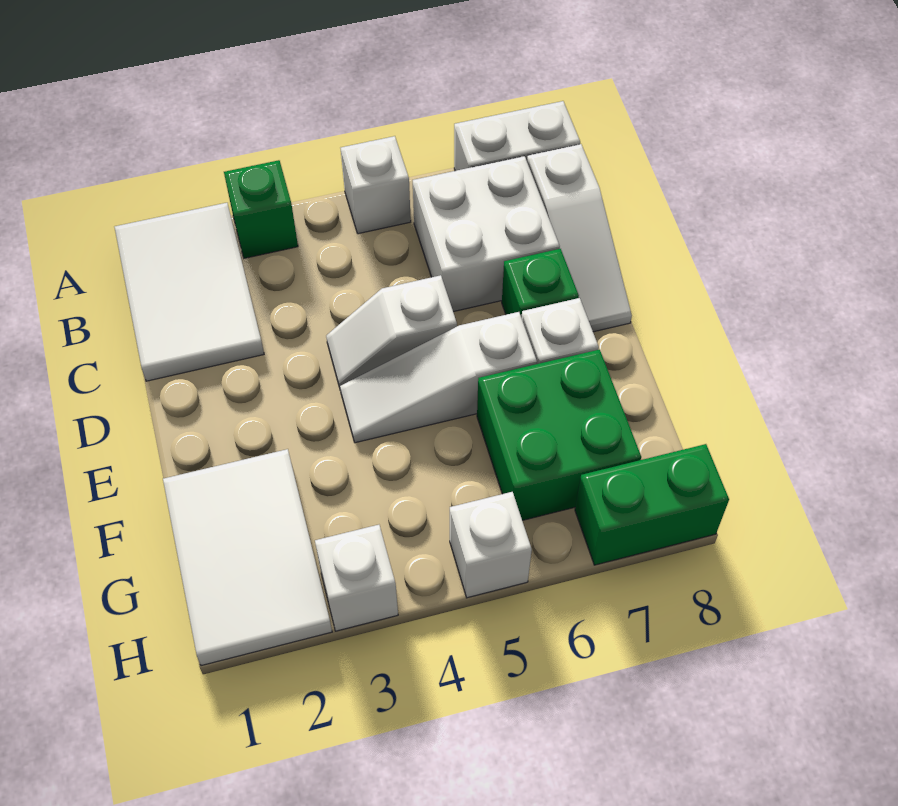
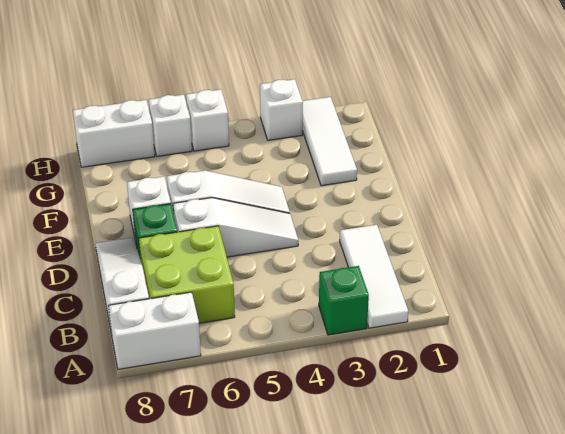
white 2x3 tile [115,203,264,381] -> white 1x3 tile [340,225,408,328]
white 1x1 brick [341,136,411,234] -> white 1x1 brick moved to [149,95,192,156]
white 2x2 brick [413,156,560,312] -> lime 2x2 brick [139,226,235,323]
white 1x2 slope [326,275,457,388] -> white 1x3 slope [173,198,298,257]
white 2x3 tile [163,449,332,666] -> white 1x3 tile [302,97,357,186]
green 2x2 brick [477,350,641,520] -> none
green 1x2 brick [575,444,729,565] -> white 1x2 brick [73,100,155,167]

